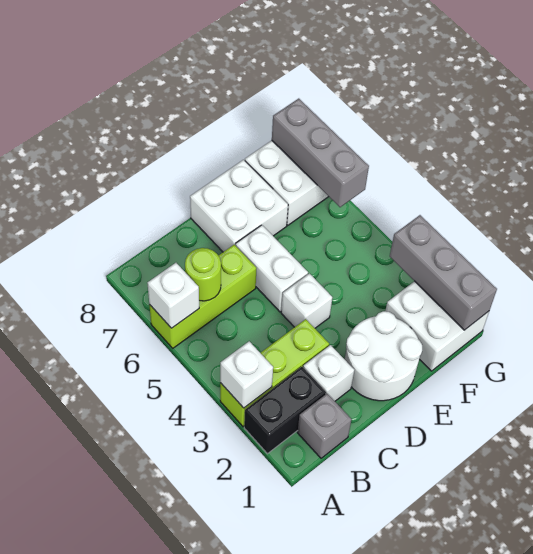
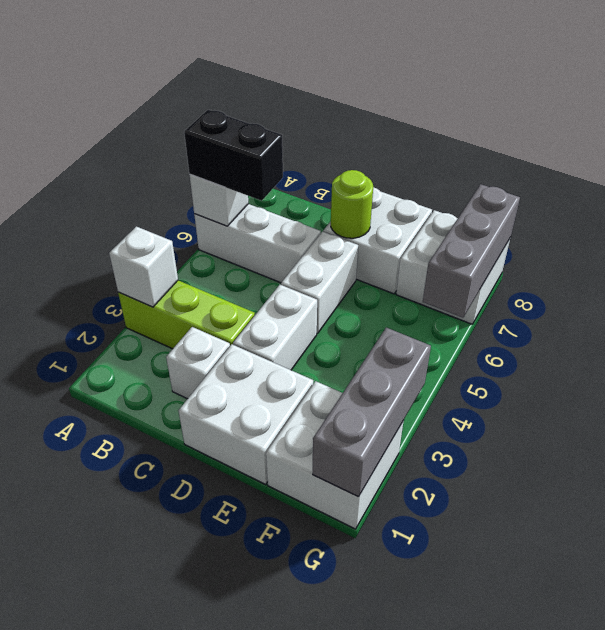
black 1x2 brick [244,367,326,454] -> black 1x2 brick moved to [184,110,283,201]
lime 1x3 brick [149,245,256,348] -> white 1x3 brick [194,204,321,283]
grey 1x1 brick [297,394,352,458] -> none
lime 1x1 round brick [185,248,221,301] -> lime 1x1 round brick moved to [331,170,373,238]
white 2x2 round brick [345,311,422,401] -> white 2x2 brick [179,344,313,484]
white 1x1 brick [281,273,332,328] -> white 1x2 brick [233,285,317,370]

